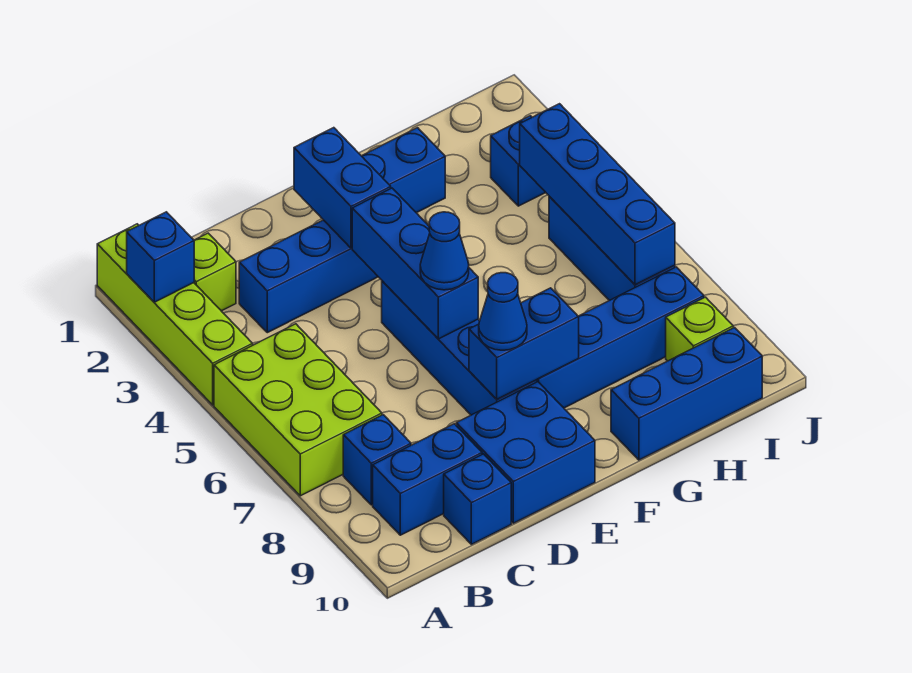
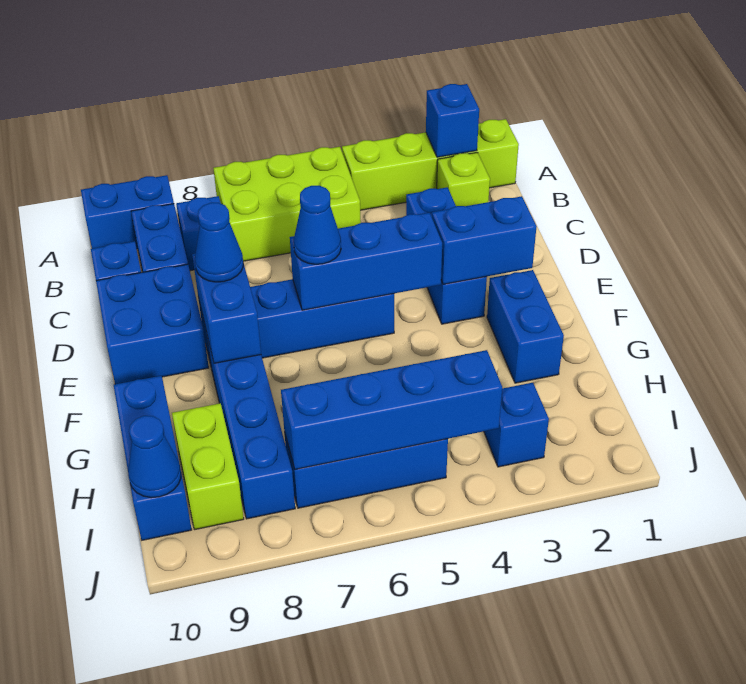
none -> blue 1x2 brick [81,175,174,249]
lime 1x1 brick [666,297,733,361] -> lime 1x2 brick [172,403,244,530]
none -> blue 1x1 cone [128,416,181,498]

